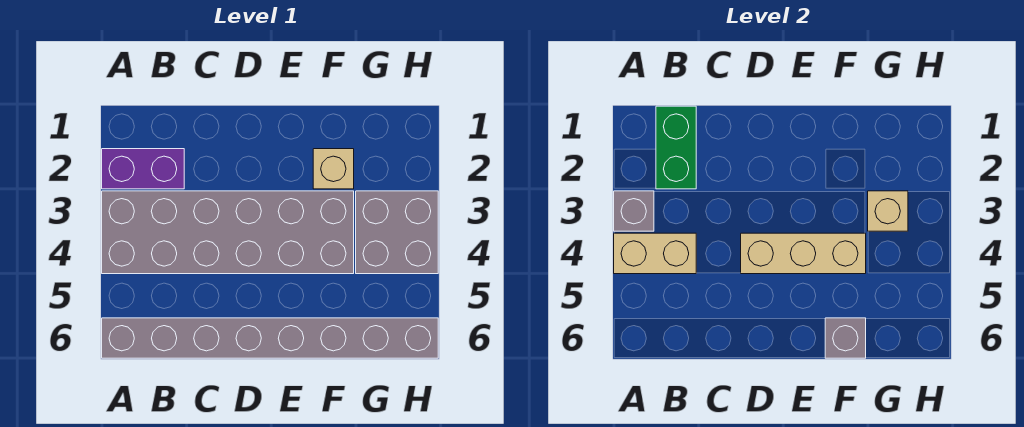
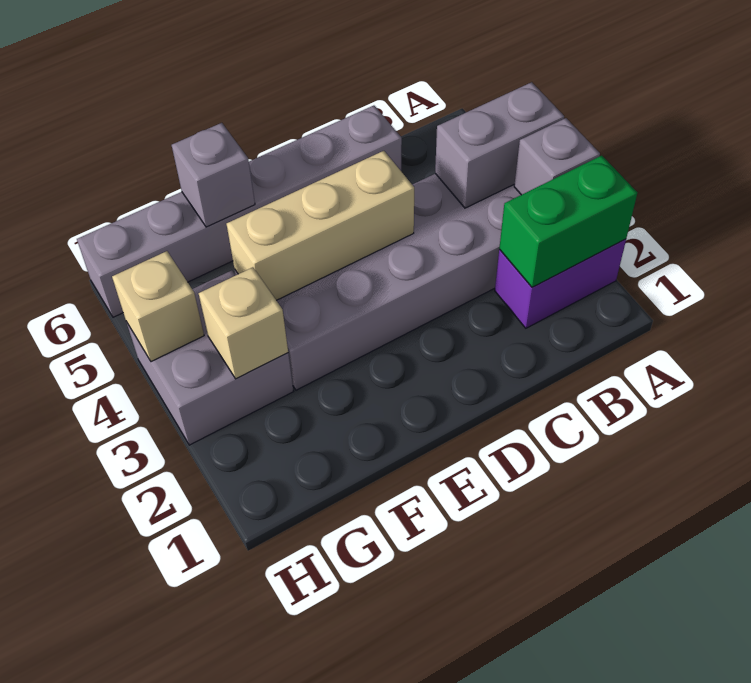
tan 1x2 brick [614,233,696,274] -> grey 1x2 brick [435,82,564,208]
grey 1x8 brick [102,318,438,358] -> grey 1x6 brick [77,106,402,317]
green 1x2 brick [656,106,696,189] -> green 1x2 brick turned to [499,155,637,287]
tan 1x1 brick [313,149,354,189] -> tan 1x1 brick moved to [112,251,204,362]

